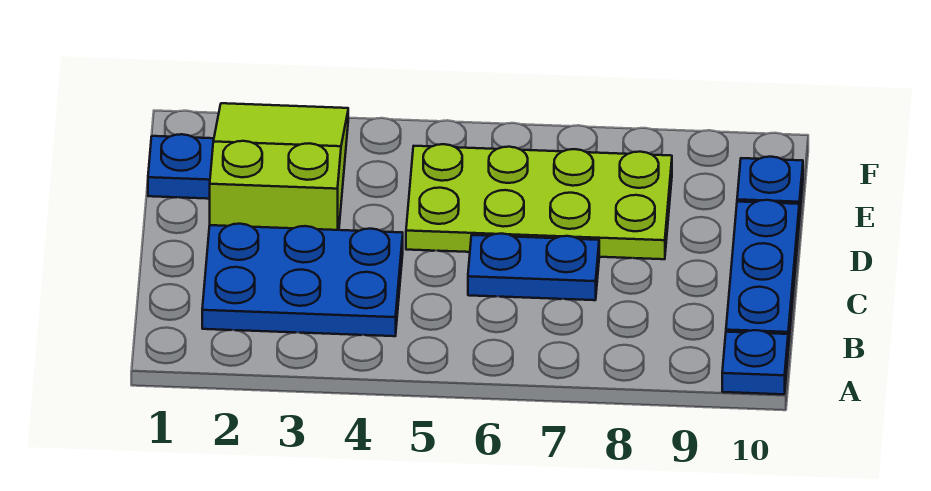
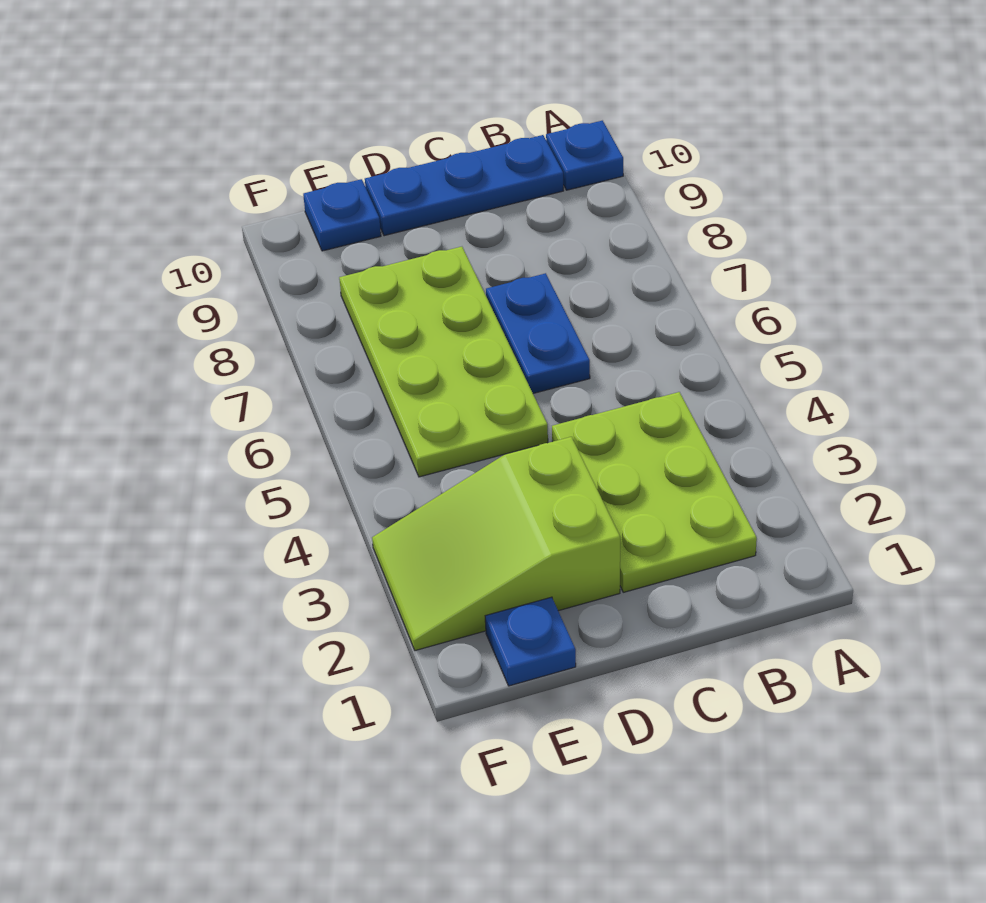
blue 2x3 plate [202,224,403,336] -> lime 2x3 plate [552,392,757,592]

